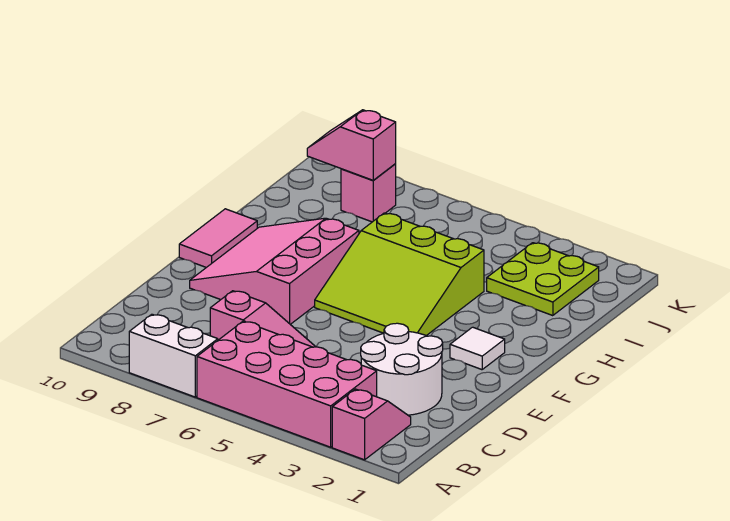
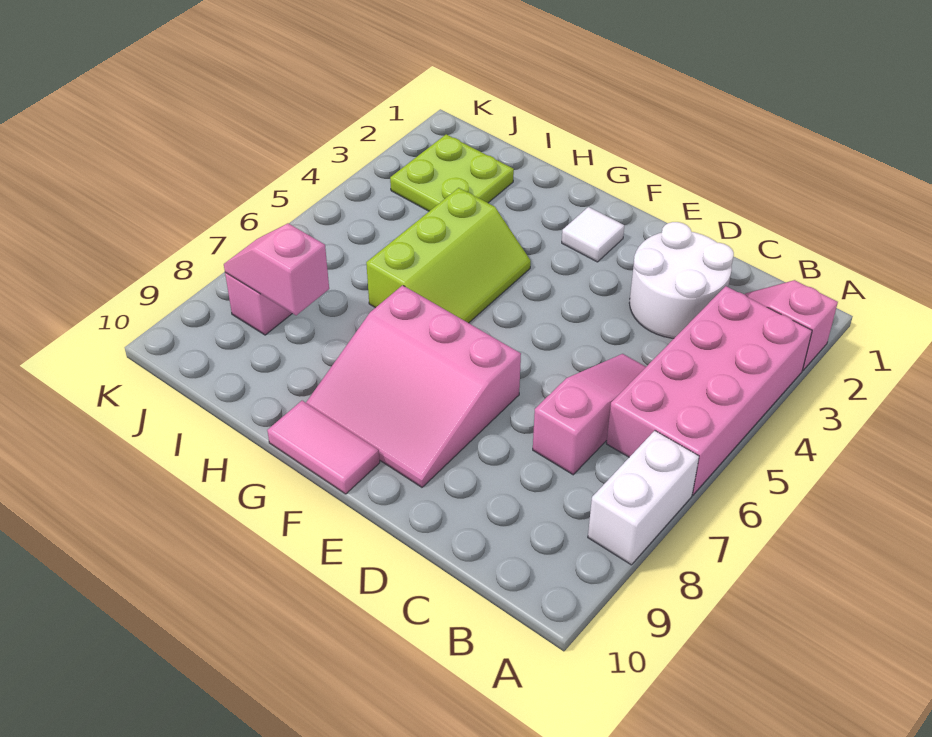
lime 3x3 slope [315,213,484,336] -> lime 2x3 slope [366,188,531,323]
pink 1x2 slope [307,110,396,180] -> pink 1x2 slope turned to [224,223,329,315]

